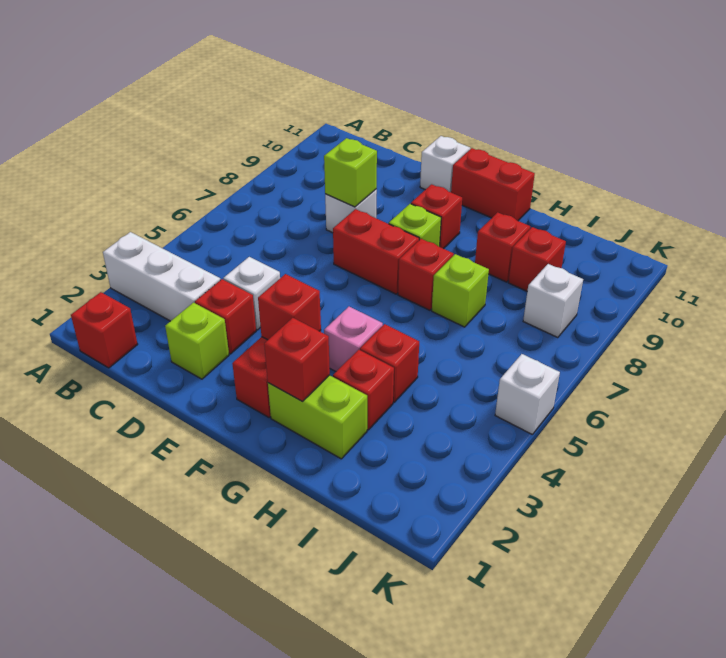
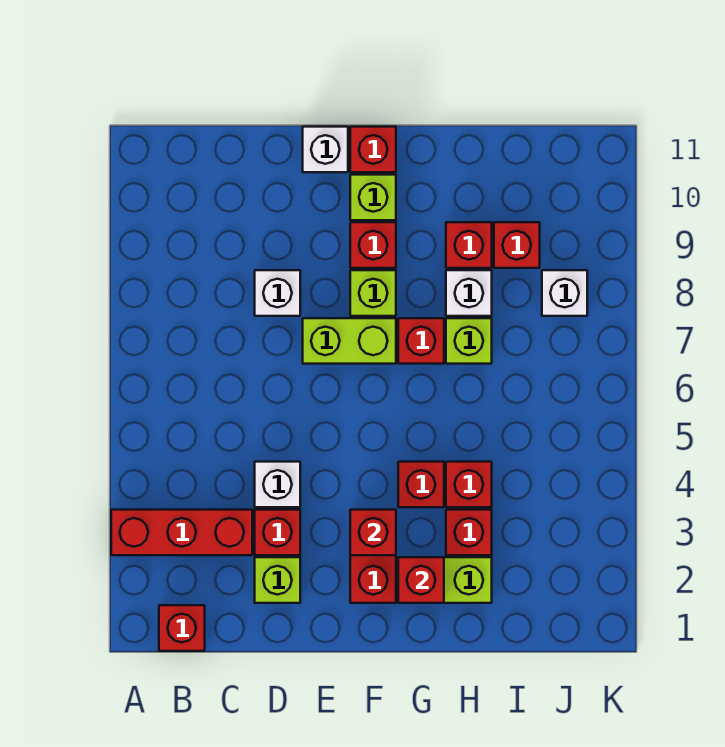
white 1x3 brick [103,232,221,321] -> red 1x3 brick [111,510,252,555]
lime 1x1 brick [324,138,377,207] -> lime 1x1 brick moved to [350,175,396,220]
red 1x2 brick [333,209,419,294] -> lime 1x2 brick [303,318,396,364]
red 1x2 brick [451,148,535,221] -> red 1x1 brick [350,127,396,172]
pink 1x1 brick [324,307,383,371] -> red 1x1 brick [398,462,444,507]
white 1x1 brick [495,354,560,434] -> white 1x1 brick moved to [446,270,492,316]

